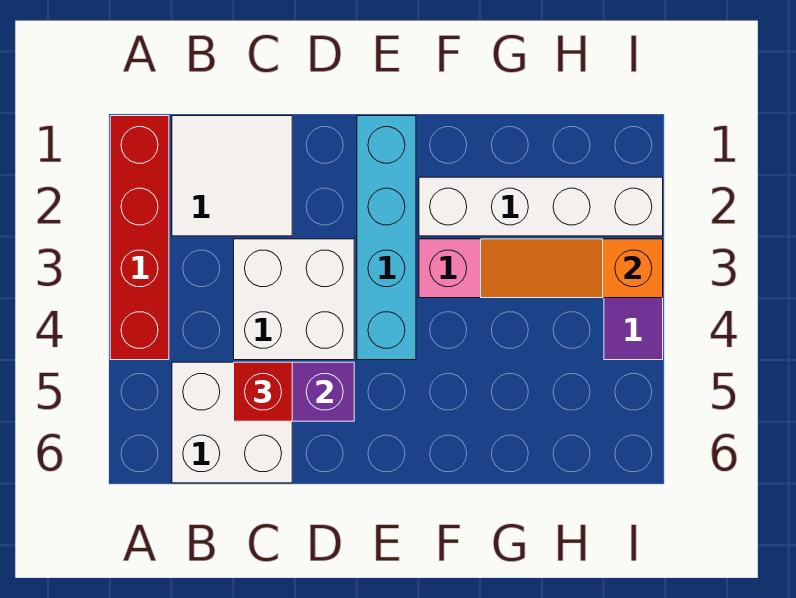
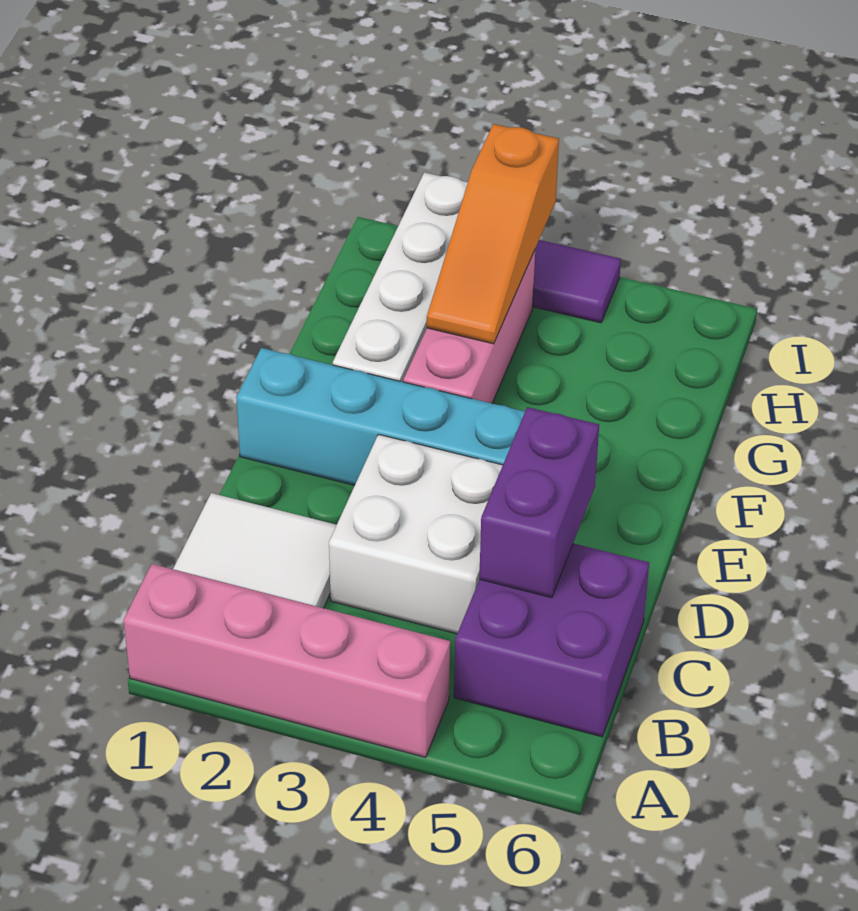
red 1x4 brick [110,116,169,360] -> pink 1x4 brick [124,564,450,757]
white 2x2 brick [172,362,292,483] -> purple 2x2 brick [454,543,649,737]
red 1x1 brick [234,362,292,421] -> none

